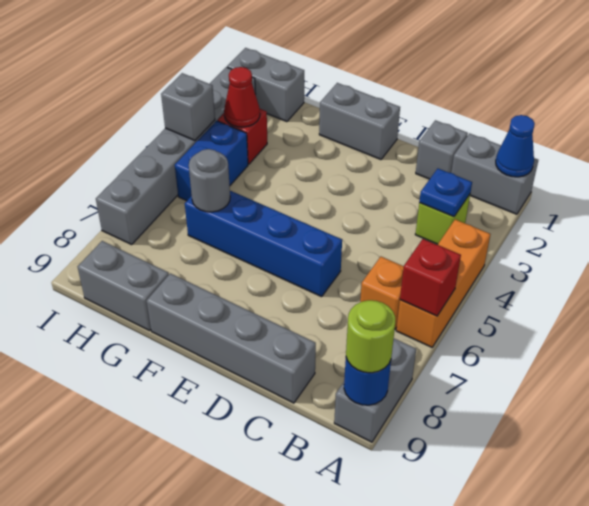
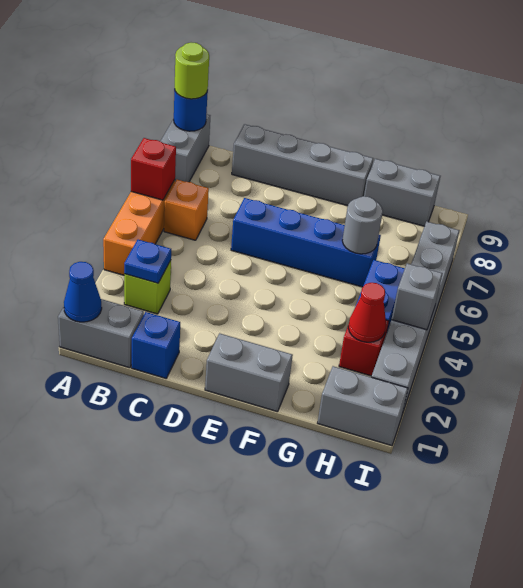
grey 1x1 brick [416,120,468,179] -> blue 1x1 brick [132,312,180,378]

